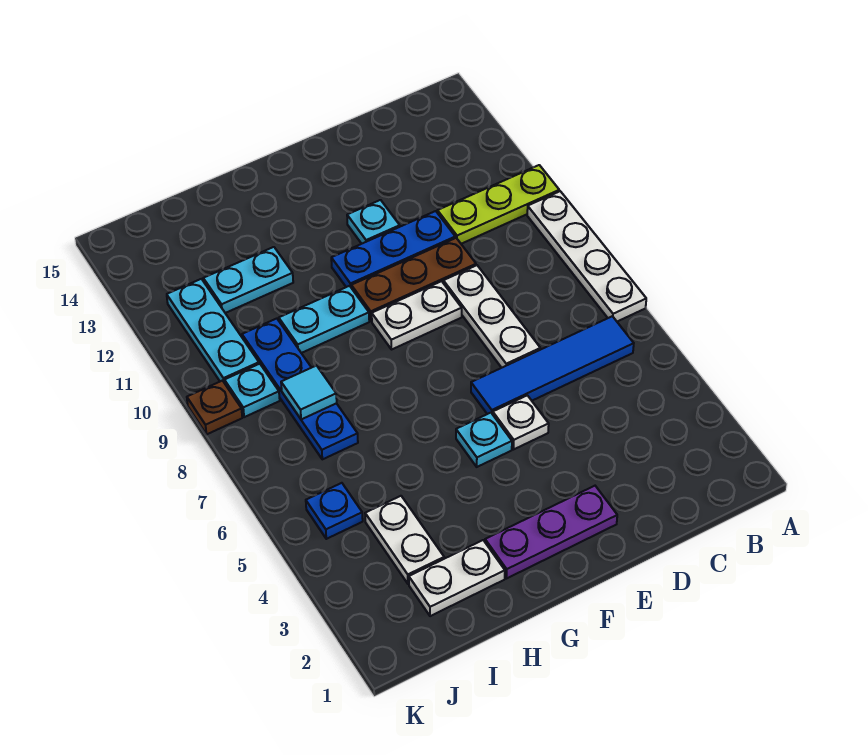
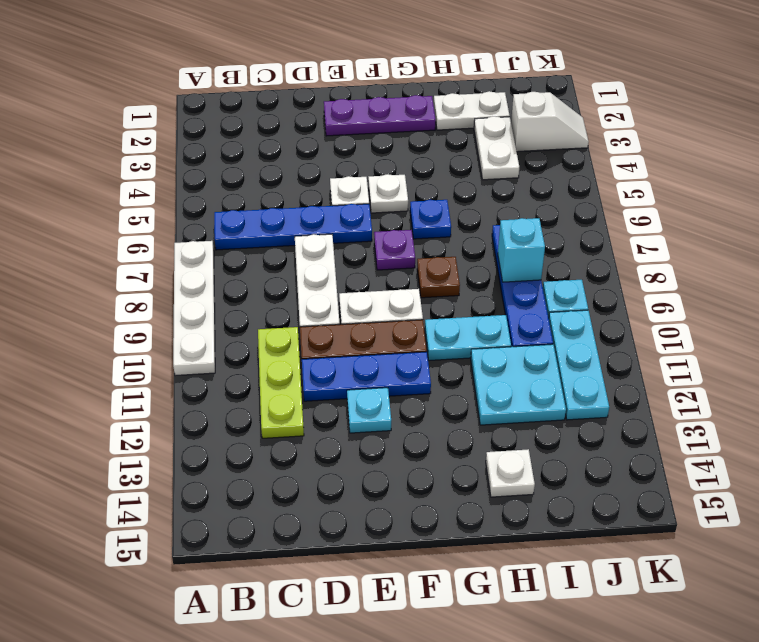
lime 1x3 plate [437,165,559,244] -> lime 1x3 plate turned to [258,327,304,438]
blue 1x4 tile [471,316,634,414] -> blue 1x4 plate [214,204,372,250]
cyan 1x1 plate [456,413,512,467] -> white 1x1 plate [368,174,408,213]
none -> purple 1x1 plate [374,230,415,270]
cyan 1x2 plate [203,247,293,313] -> cyan 2x2 plate [471,344,566,425]
none -> white 1x1 plate [486,449,535,497]
cyan 1x1 tile [281,366,337,420] -> cyan 1x1 brick [498,218,545,282]
none -> white 1x2 slope [511,92,589,152]
blue 1x1 plate [306,483,363,539] -> blue 1x1 plate moved to [410,200,451,239]
brown 1x1 plate [187,381,242,434] -> brown 1x1 plate moved to [417,257,460,298]

